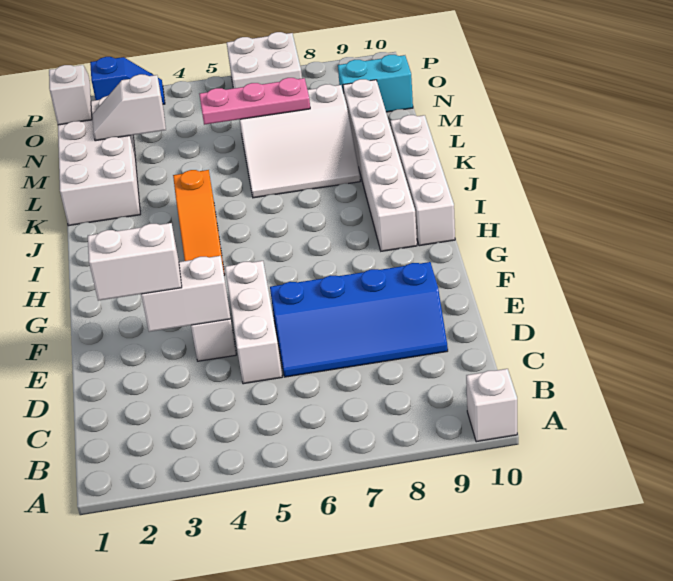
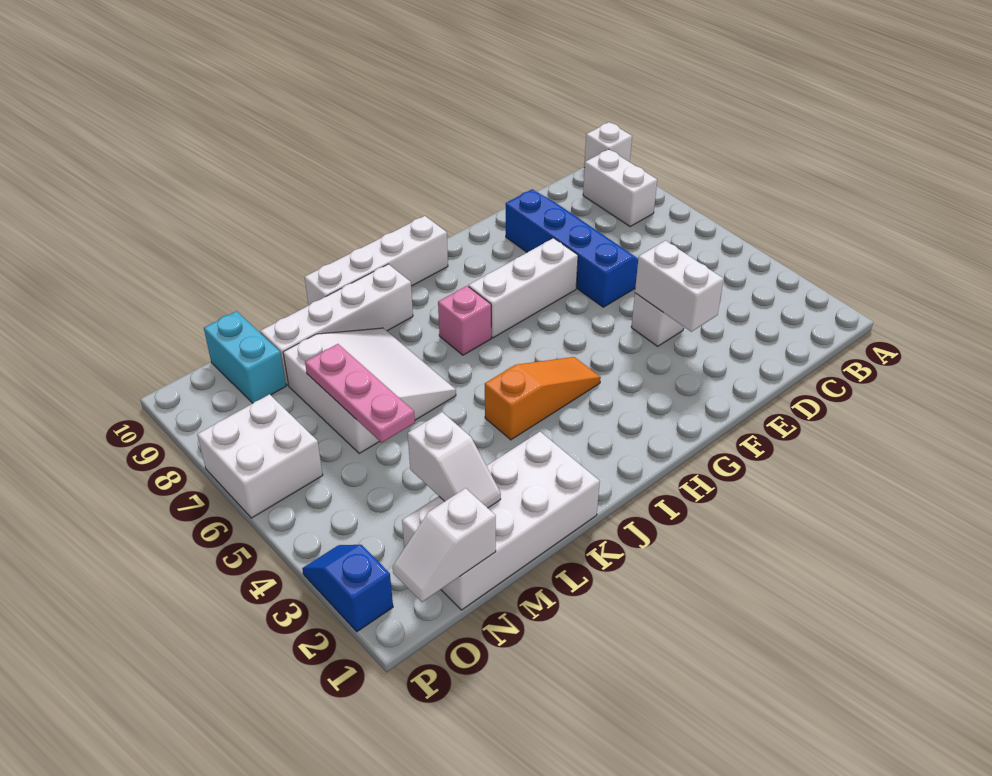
white 1x3 brick [225,261,282,384] -> white 1x3 brick moved to [469,238,578,338]
white 1x2 brick [88,223,182,301] -> white 1x2 brick moved to [583,149,657,226]
white 1x6 brick [343,79,417,251] -> white 1x4 brick [260,264,413,385]
none -> pink 1x1 brick [438,286,491,355]

